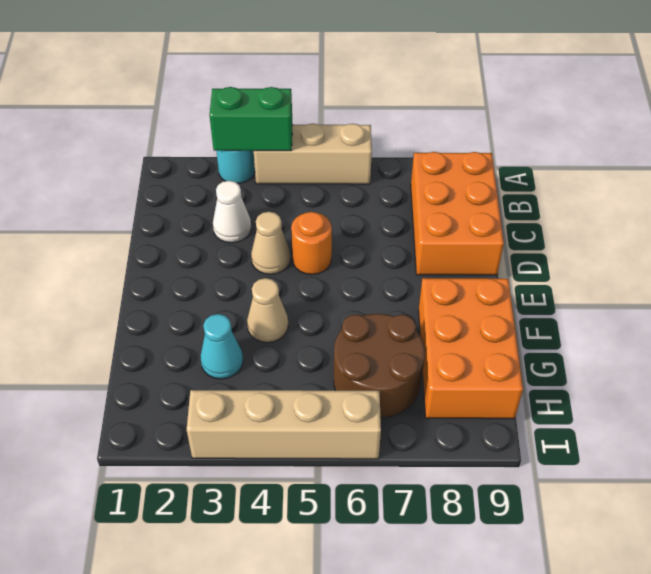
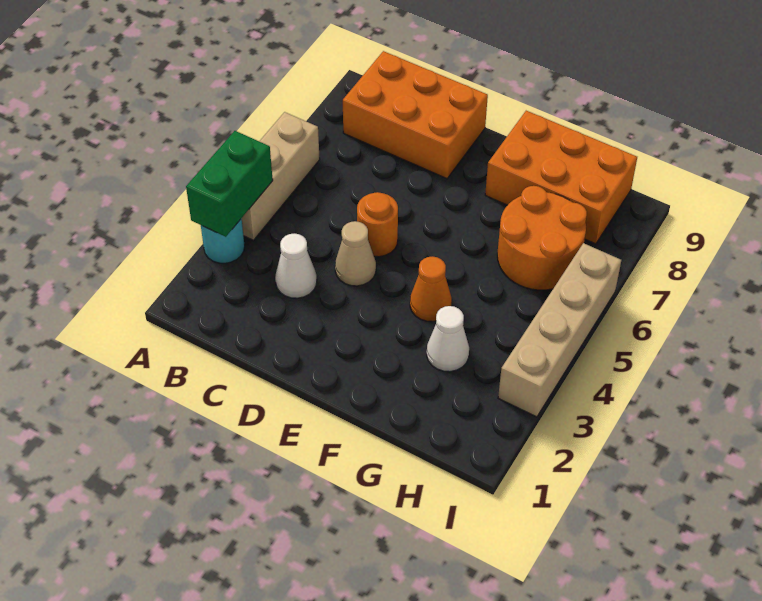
tan 1x1 cone [247,278,288,342] -> orange 1x1 cone [410,257,452,322]
cyan 1x1 cone [200,314,243,379] -> white 1x1 cone [427,306,469,372]
brown 2x2 round brick [334,314,425,418] -> orange 2x2 round brick [497,186,587,290]

